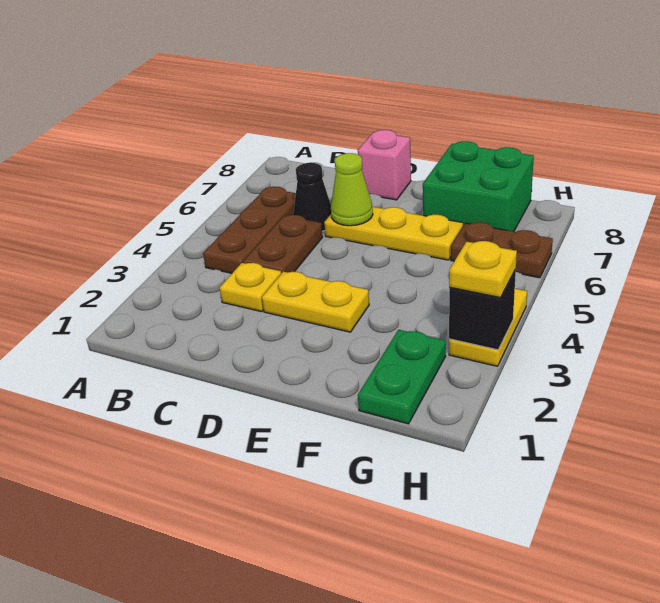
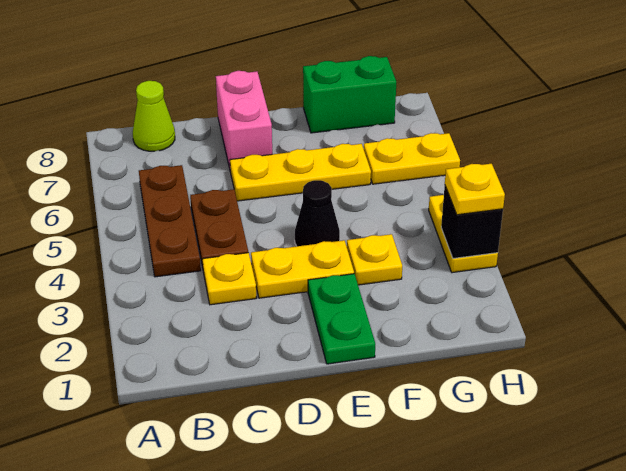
black 1x1 cone [293,163,331,231] -> black 1x1 cone moved to [295,180,340,246]
lime 1x1 cone [331,153,373,226] -> lime 1x1 cone moved to [133,81,175,151]
pink 1x1 brick [358,130,411,200] -> pink 1x2 brick [216,71,272,168]
none -> yellow 1x1 plate [347,234,402,285]
green 2x2 brick [423,141,534,232] -> green 1x2 brick [303,56,396,133]
green 1x2 plate [358,330,446,424] -> green 1x2 plate moved to [308,274,375,364]
brown 1x2 plate [451,222,553,278] -> yellow 1x2 plate [364,133,460,184]

